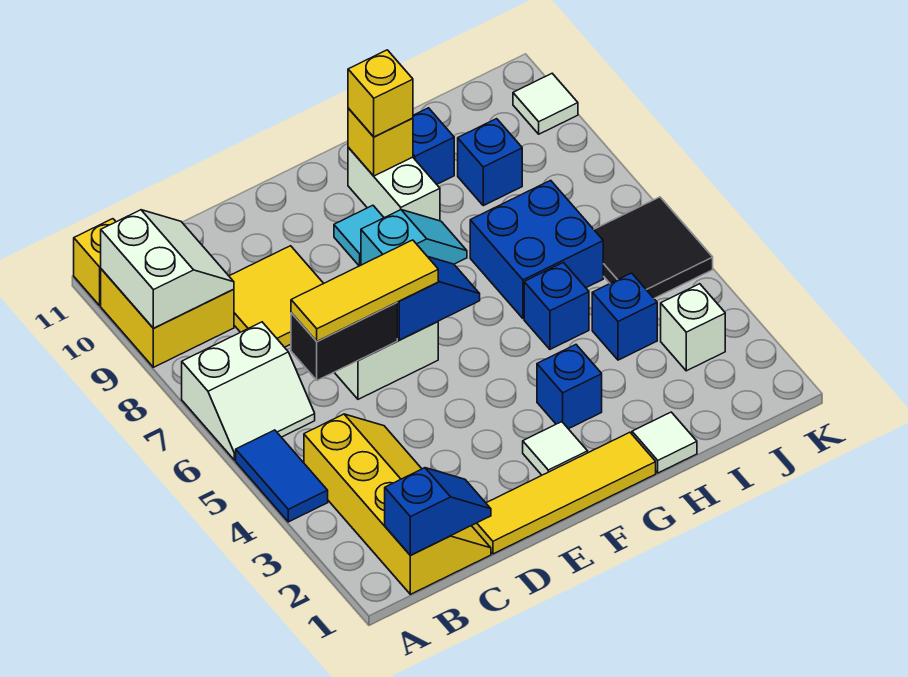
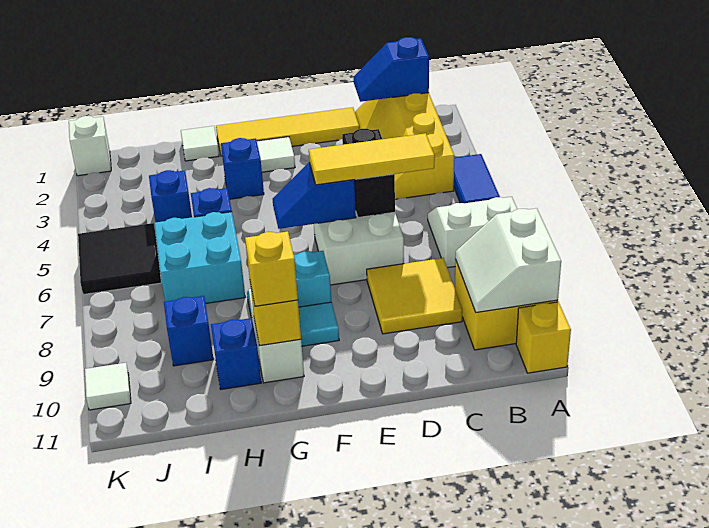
black 1x2 brick [291,303,397,380] -> black 1x2 brick turned to [342,129,395,218]
blue 2x2 brick [470,180,603,318] -> cyan 2x2 brick [155,212,245,304]
white 1x1 brick [661,284,725,371] -> white 1x1 brick moved to [69,116,111,176]

